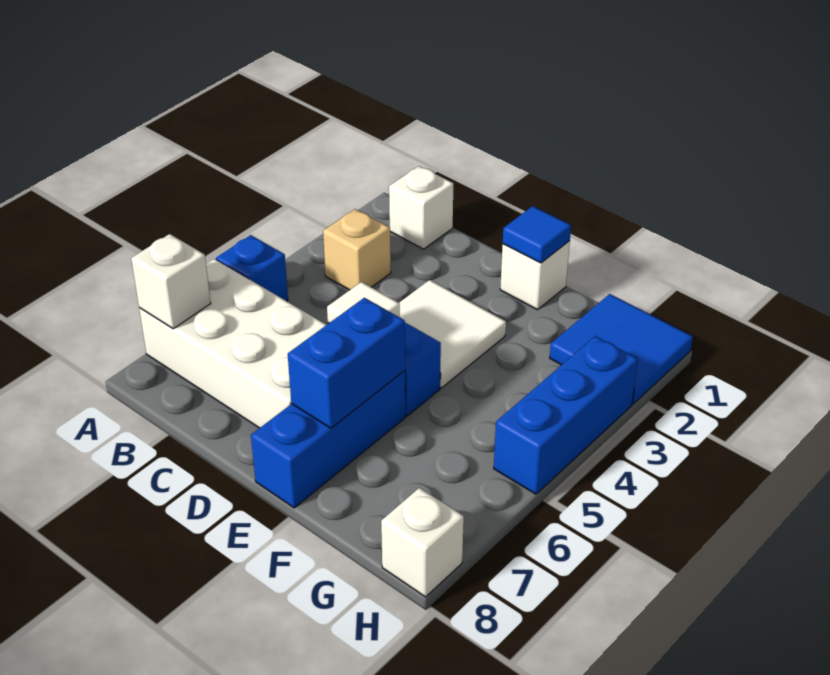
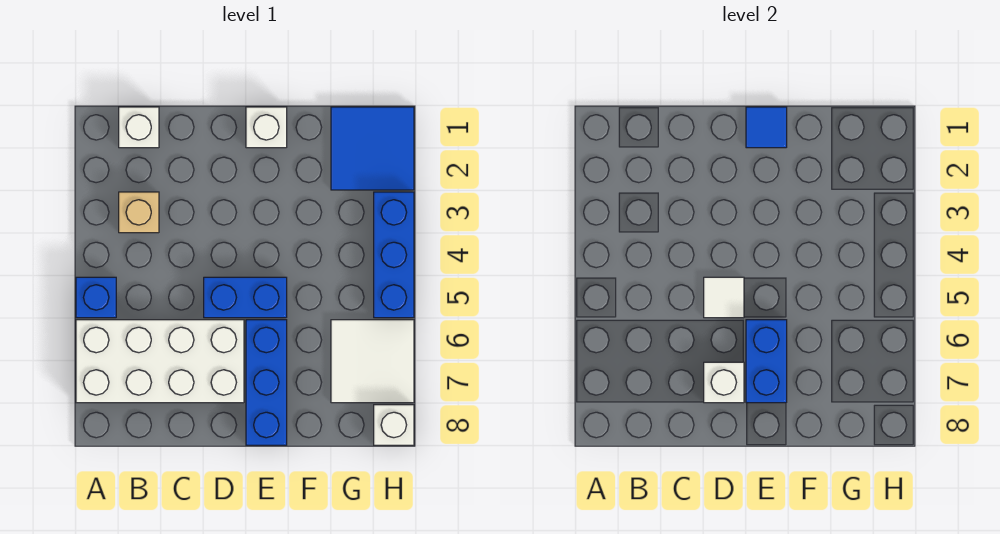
white 1x1 brick [131,234,211,329] -> white 1x1 brick moved to [704,362,744,403]
white 2x2 tile [399,280,506,388] -> white 2x2 tile moved to [331,320,414,403]

